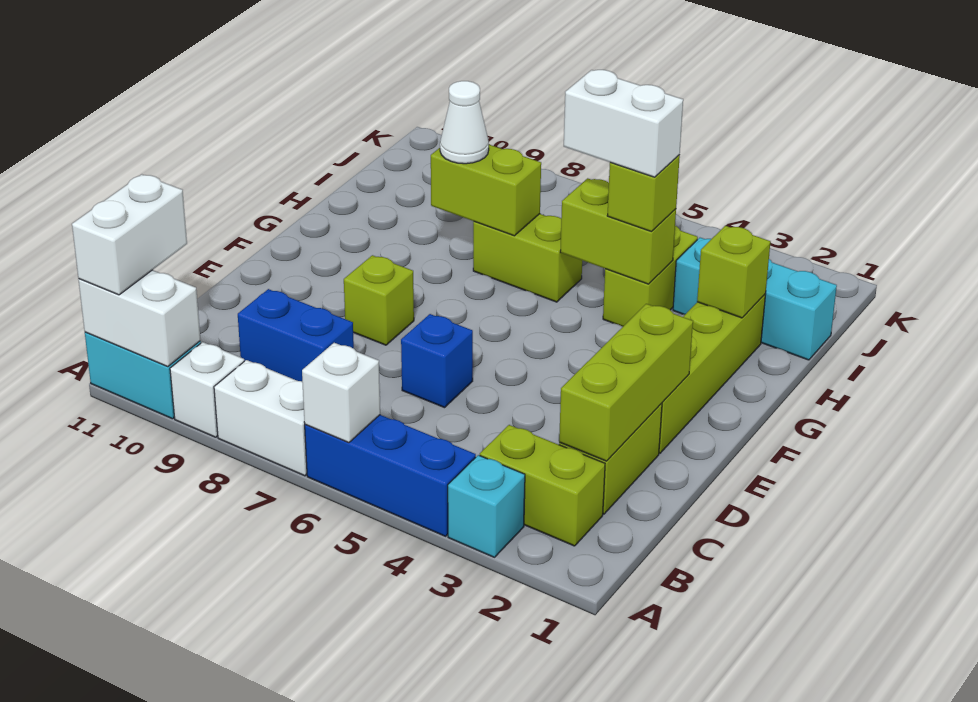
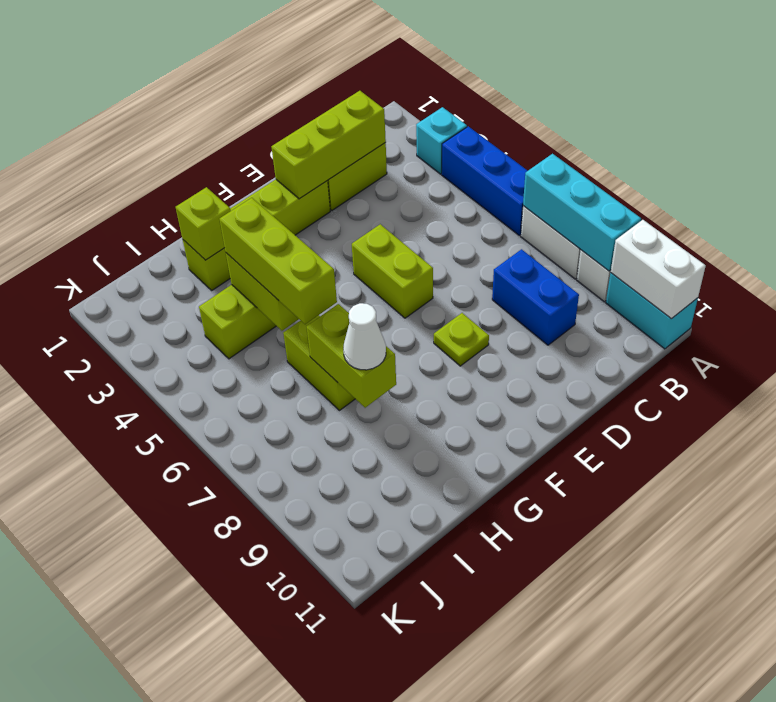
white 1x1 brick [302,343,380,443] -> none
white 1x2 brick [72,174,187,295] -> none
lime 1x2 brick [480,425,605,546] -> lime 1x2 brick moved to [352,224,433,318]
blue 1x1 brick [401,314,473,408] -> none
lime 1x1 brick [344,255,414,345] -> lime 1x1 plate [434,313,489,366]
lime 1x1 brick [607,155,680,232] -> lime 1x3 brick [220,198,337,324]
white 1x2 brick [564,70,683,177] -> none
cyan 1x3 brick [673,238,837,360] -> cyan 1x3 brick moved to [523,154,641,271]

